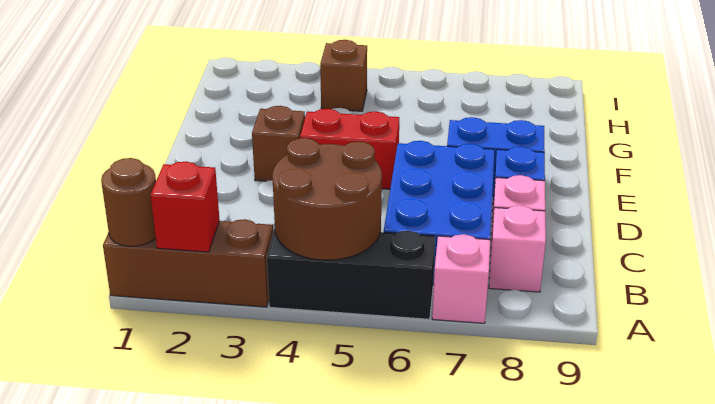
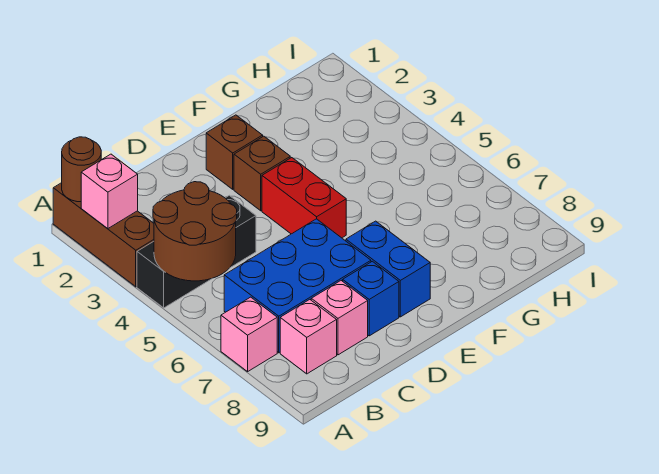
red 1x1 brick [151,162,220,252] -> pink 1x1 brick [81,154,138,229]
black 1x3 brick [267,228,435,319] -> black 1x3 brick turned to [137,195,256,308]
brown 1x1 brick [320,40,367,111] -> brown 1x1 brick moved to [206,115,263,189]

